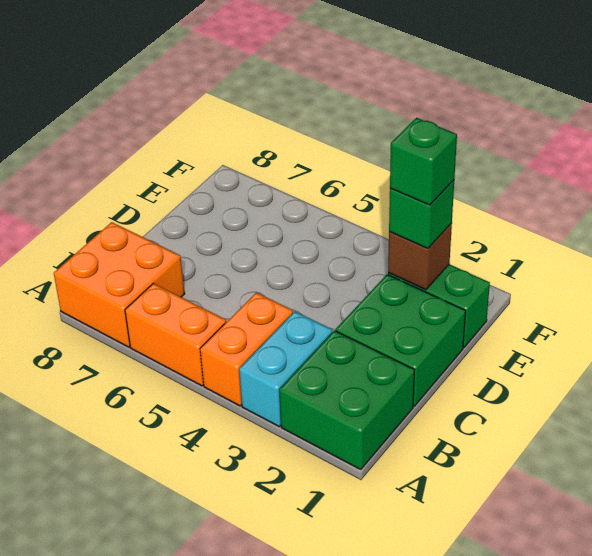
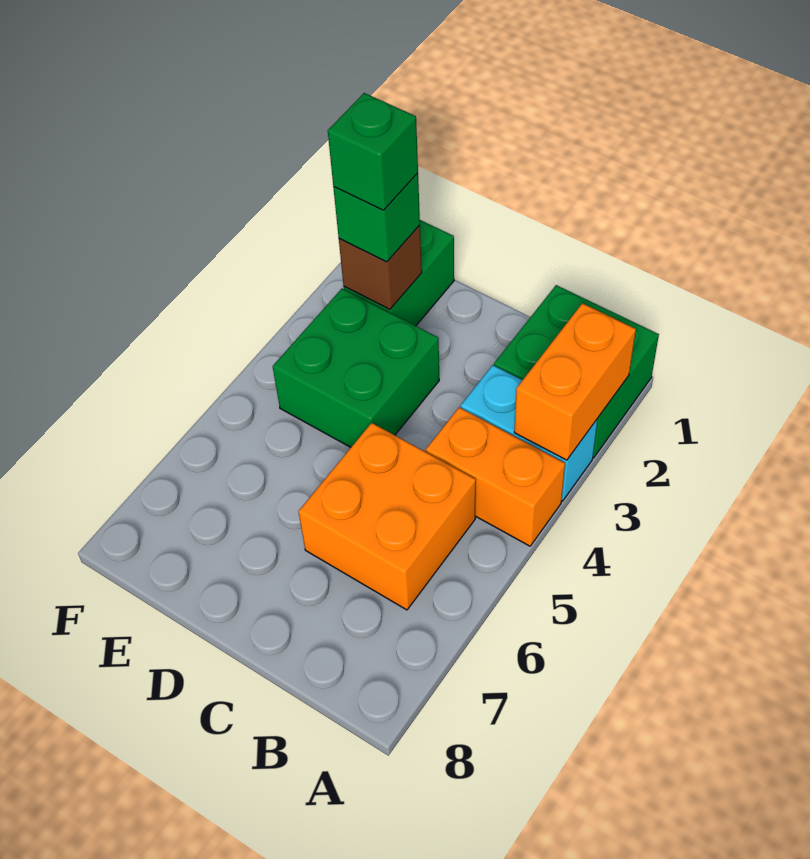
orange 1x2 brick [125,283,226,386] -> orange 1x2 brick moved to [514,303,636,460]
orange 2x2 brick [54,222,185,347] -> orange 2x2 brick moved to [299,423,476,610]
green 2x2 brick [336,274,466,406] -> green 2x2 brick moved to [273,289,439,447]

